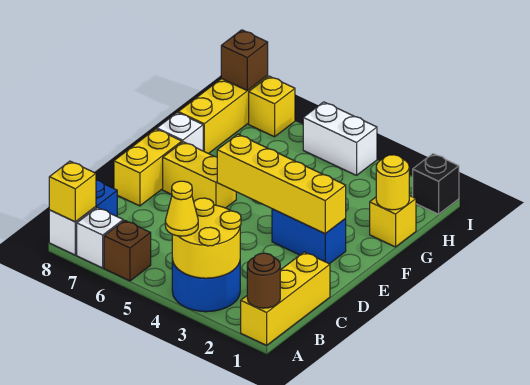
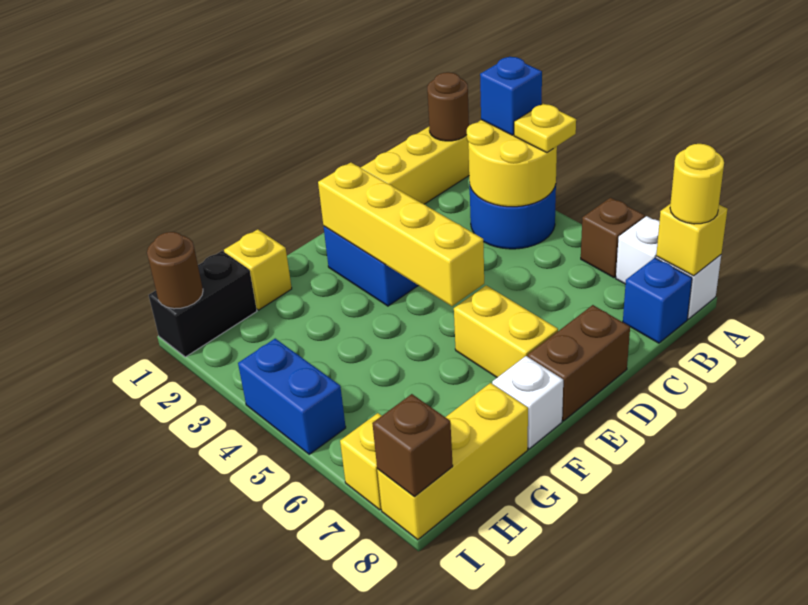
none -> blue 1x1 brick [480,56,542,135]
yellow 1x1 cone [165,181,198,236] -> yellow 1x1 plate [514,103,576,153]
yellow 1x2 brick [114,129,182,206] -> brown 1x2 brick [528,305,630,421]
yellow 1x1 round brick [376,155,409,210] -> yellow 1x1 round brick moved to [670,144,724,224]
black 1x1 brick [413,154,459,214] -> black 1x2 brick [149,251,257,357]
none -> brown 1x1 round brick [147,232,203,309]
white 1x2 brick [303,102,377,175] -> blue 1x2 brick [238,339,346,454]

